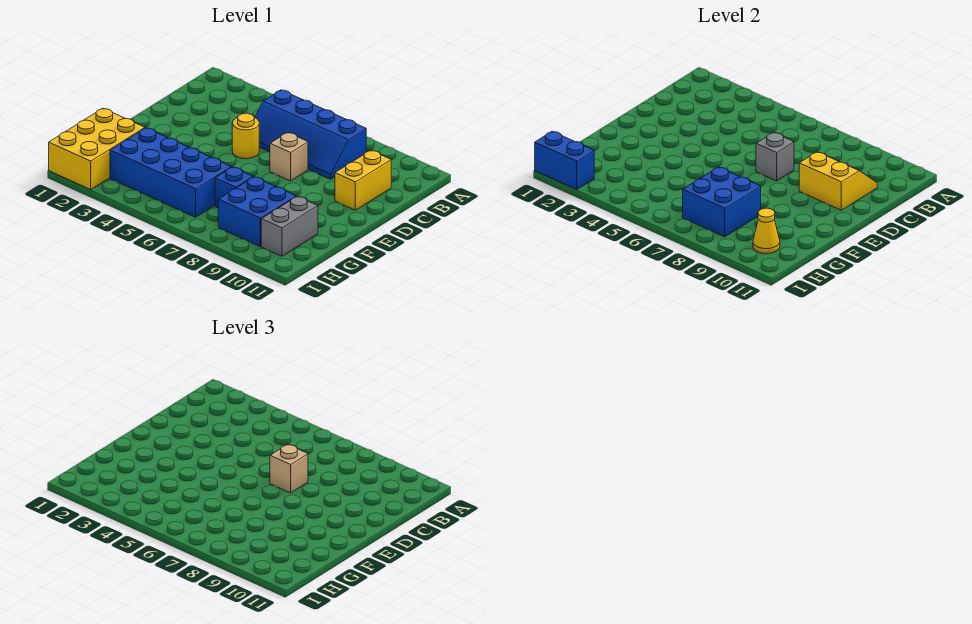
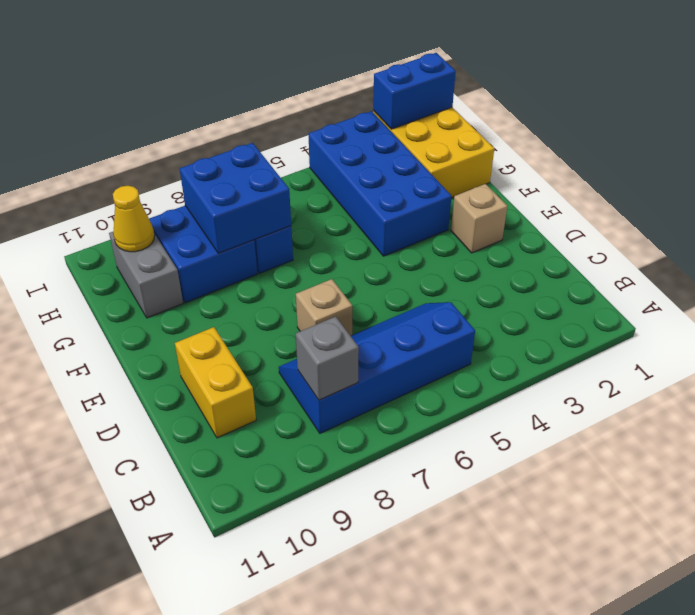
yellow 2x2 slope [799,152,877,210] -> none
yellow 1x1 round brick [232,113,259,159] -> none
grey 1x1 brick [756,132,794,181] -> grey 1x1 brick moved to [296,317,359,400]
tan 1x1 brick [270,444,308,493] -> tan 1x1 brick moved to [451,184,507,253]
blue 2x4 brick [110,128,231,217] -> blue 2x4 brick turned to [308,111,451,256]

